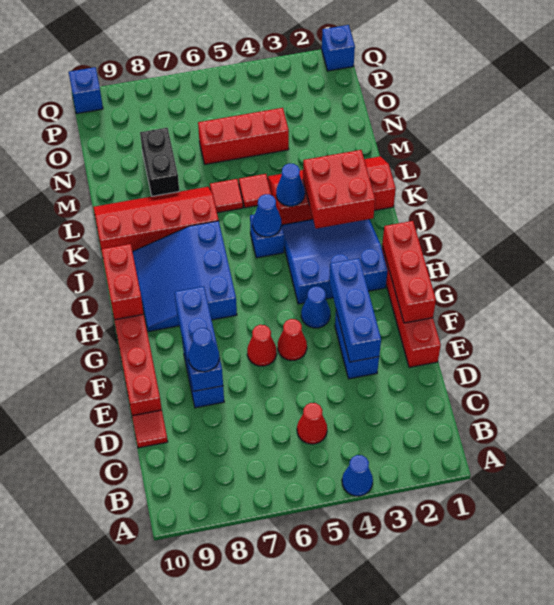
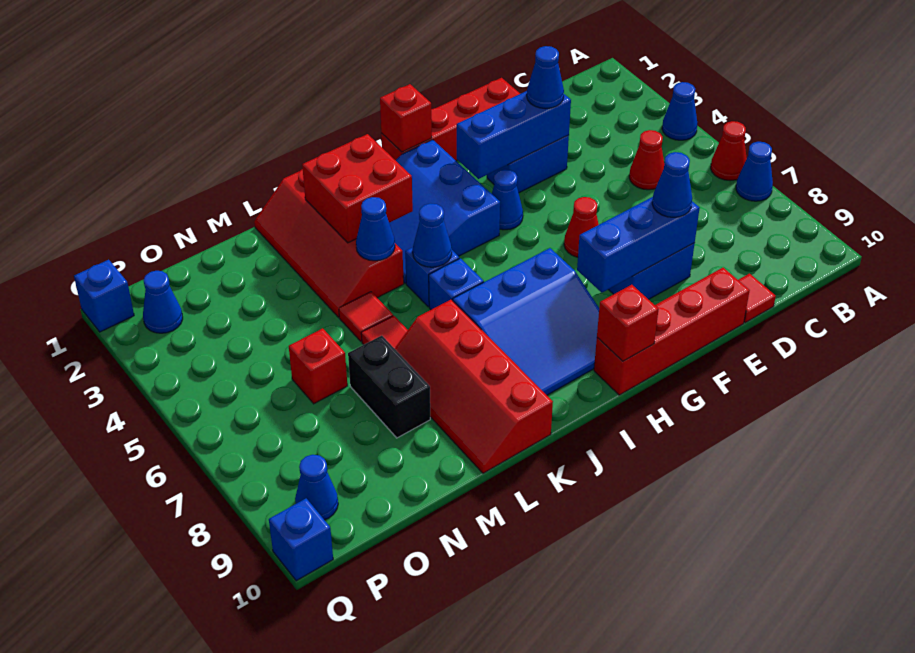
none -> blue 1x1 cone [736,142,773,201]
none -> blue 1x1 cone [527,46,564,109]
red 1x3 brick [382,221,436,323] -> red 1x1 brick [380,84,432,152]
red 1x1 cone [278,319,307,360] -> red 1x1 cone moved to [711,121,747,181]
red 1x2 brick [101,244,144,320] -> red 1x1 brick [597,285,659,361]
none -> blue 1x1 brick [429,258,484,310]
black 1x2 brick [140,128,179,196] -> black 1x2 brick turned to [348,336,430,438]
red 1x3 brick [198,108,289,164] -> red 1x1 brick [289,328,347,404]
none -> blue 1x1 cone [143,271,183,333]
none -> blue 1x1 cone [295,455,338,520]

